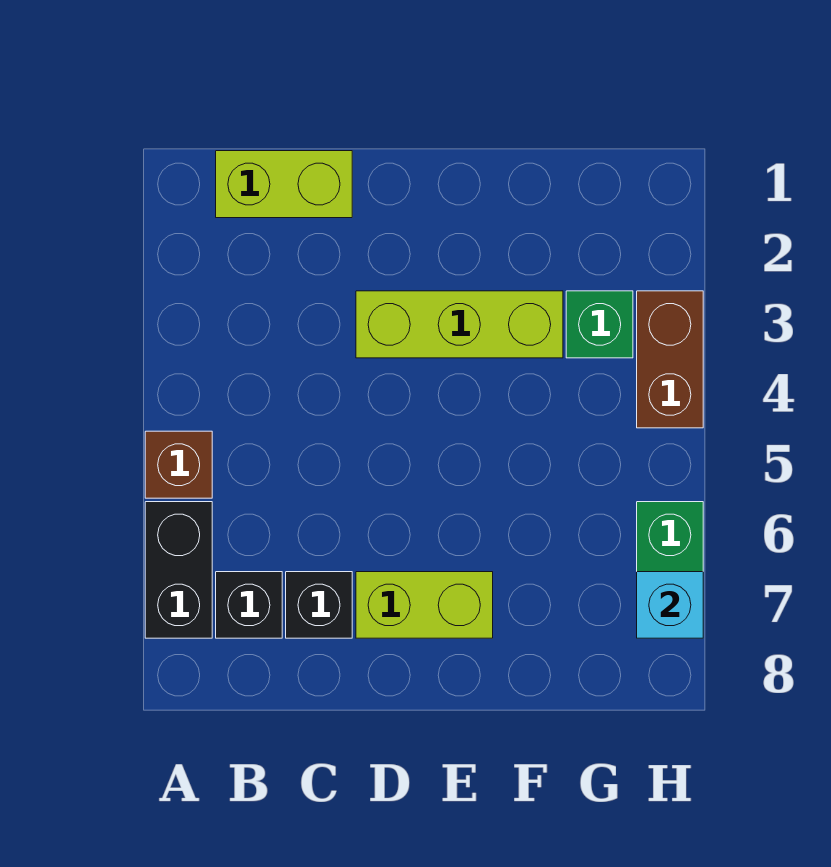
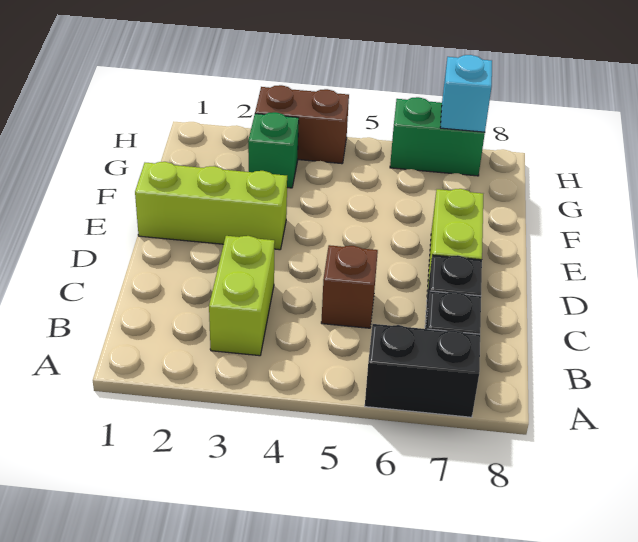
brown 1x1 brick [145,431,212,498] -> brown 1x1 brick moved to [321,245,378,328]
lime 1x2 brick [216,151,352,218] -> lime 1x2 brick moved to [209,236,275,356]
lime 1x3 brick [356,291,563,358] -> lime 1x3 brick turned to [135,162,287,250]

